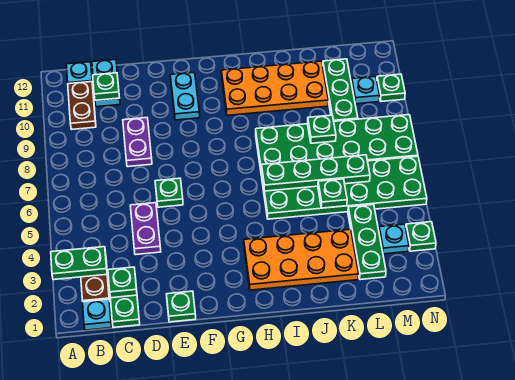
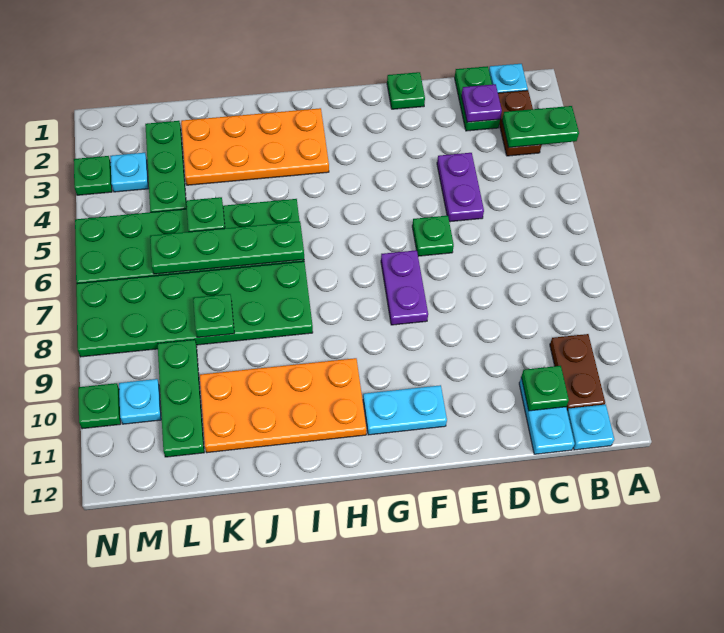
green 1x1 plate [108,267,137,298] -> purple 1x1 plate [462,84,502,122]
purple 1x2 plate [123,118,152,167] -> purple 1x2 plate moved to [381,250,428,325]
cyan 1x2 plate [170,73,200,120] -> cyan 1x2 plate turned to [363,385,447,435]

